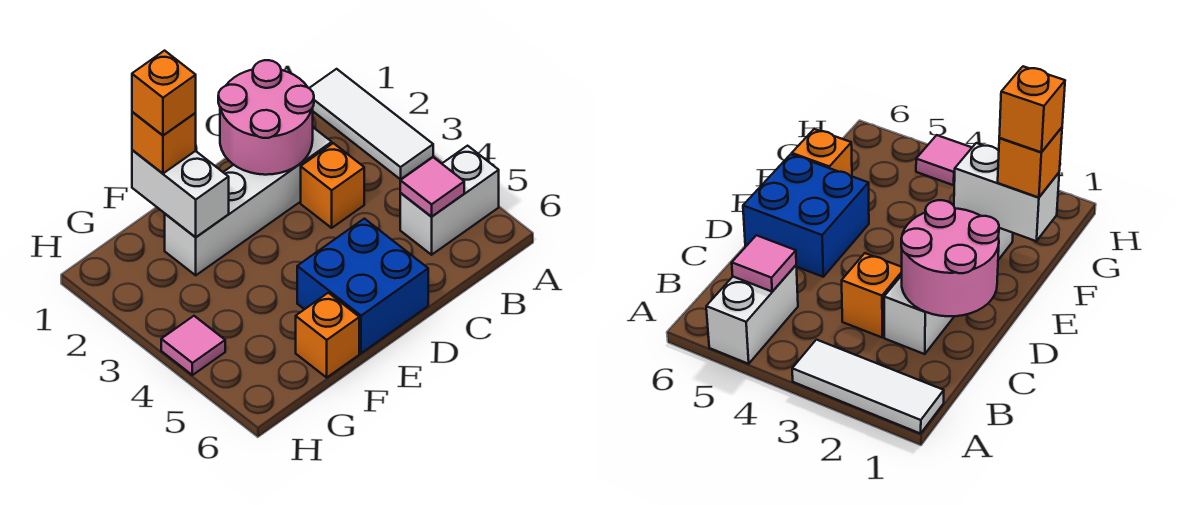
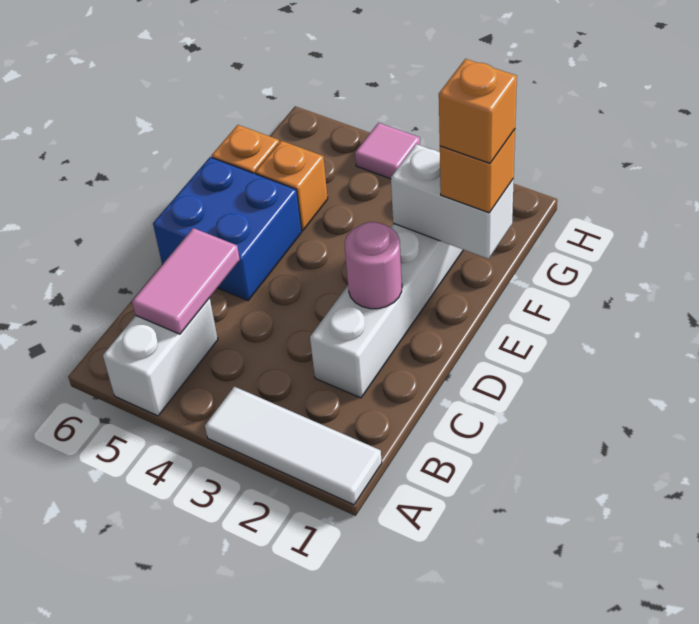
pink 1x1 tile [400,157,464,217] -> pink 1x2 tile [132,228,240,334]
pink 2x2 round brick [218,60,314,175] -> pink 1x1 round brick [345,222,402,309]
orange 1x1 brick [301,143,364,228] -> orange 1x1 brick moved to [255,141,328,231]

